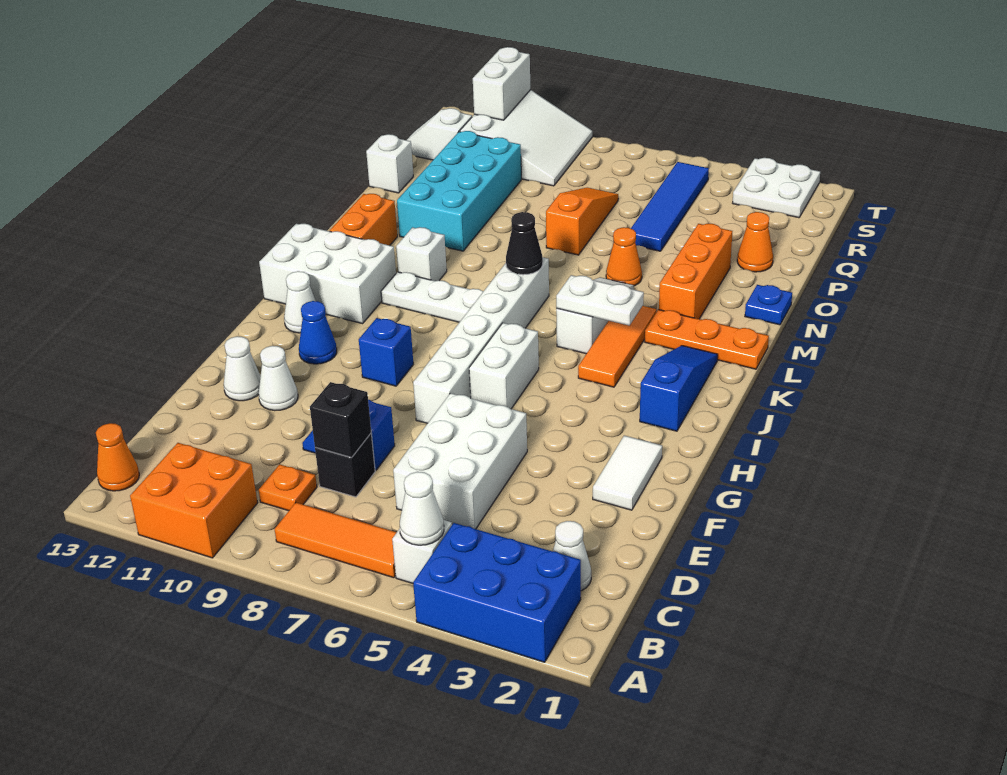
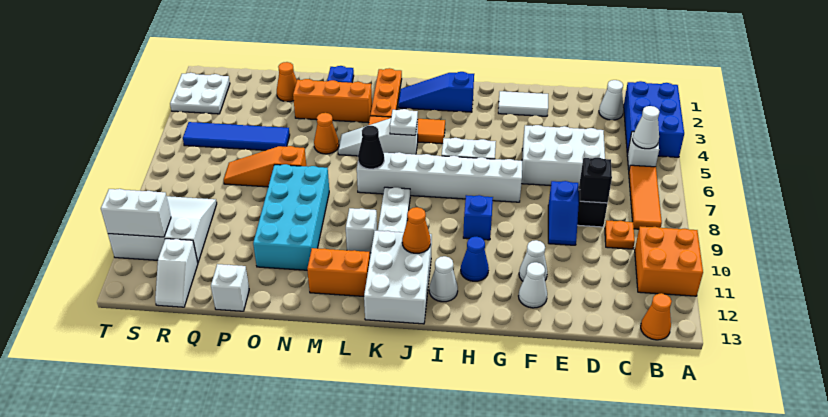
none -> orange 1x1 cone [402,207,431,253]
white 1x2 plate [556,275,644,326] -> white 1x1 plate [390,109,418,135]
cyan 2x4 brick [397,131,521,251] -> cyan 2x4 brick turned to [253,164,329,270]

